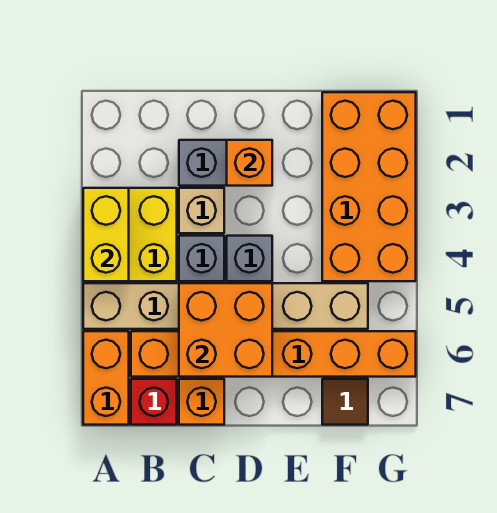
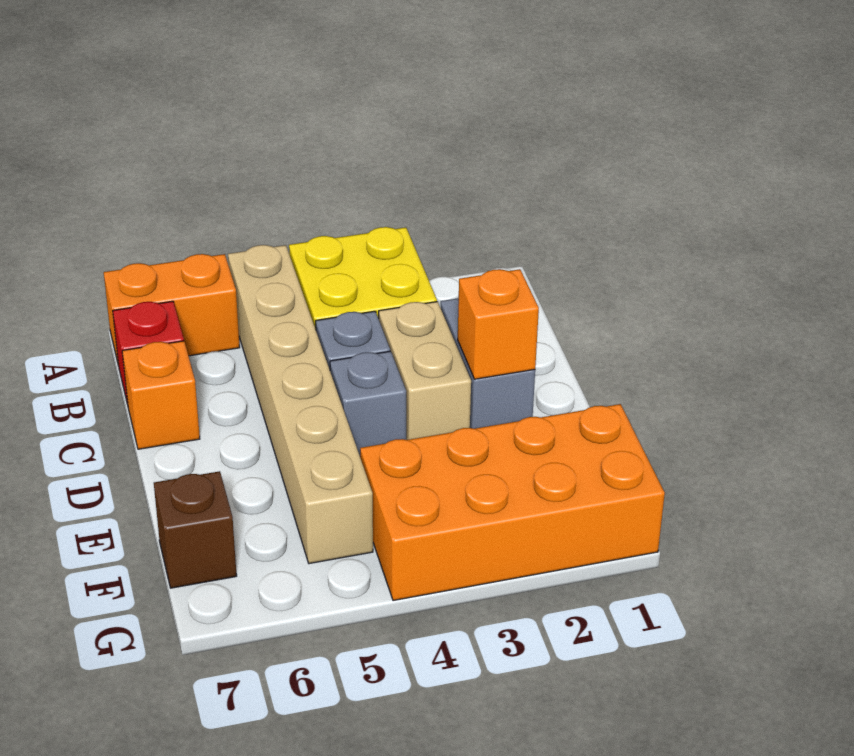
yellow 1x2 brick [83,188,129,281] -> none
orange 1x6 brick [131,331,416,377] -> none
tan 1x1 brick [179,188,224,233] -> tan 1x2 brick [379,302,471,440]
orange 2x2 brick [179,283,272,377] -> none
brown 1x1 tile [322,379,368,425] -> brown 1x1 brick [154,471,237,588]

